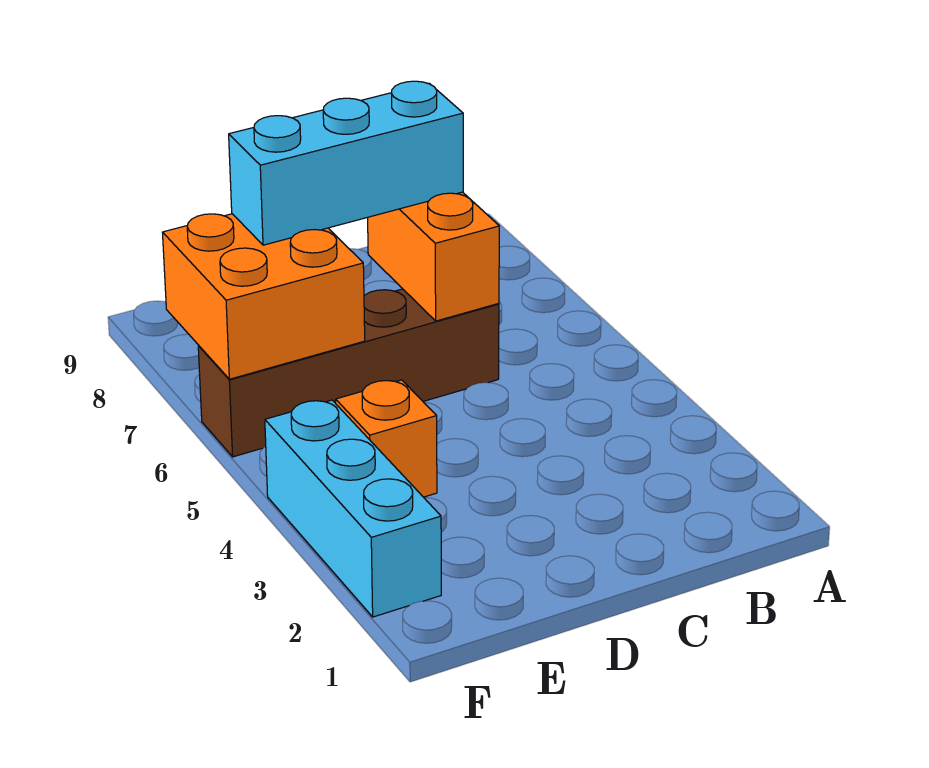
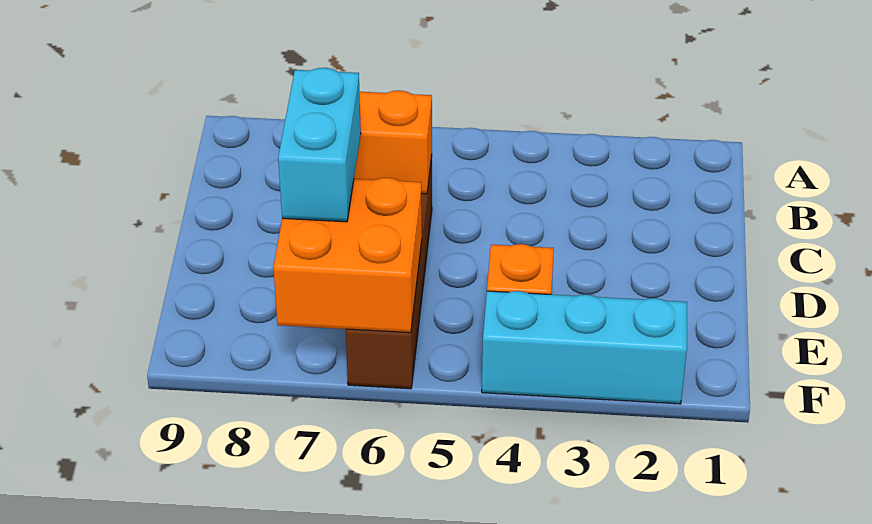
cyan 1x3 brick [229,81,463,245] -> cyan 1x2 brick [278,68,361,222]

